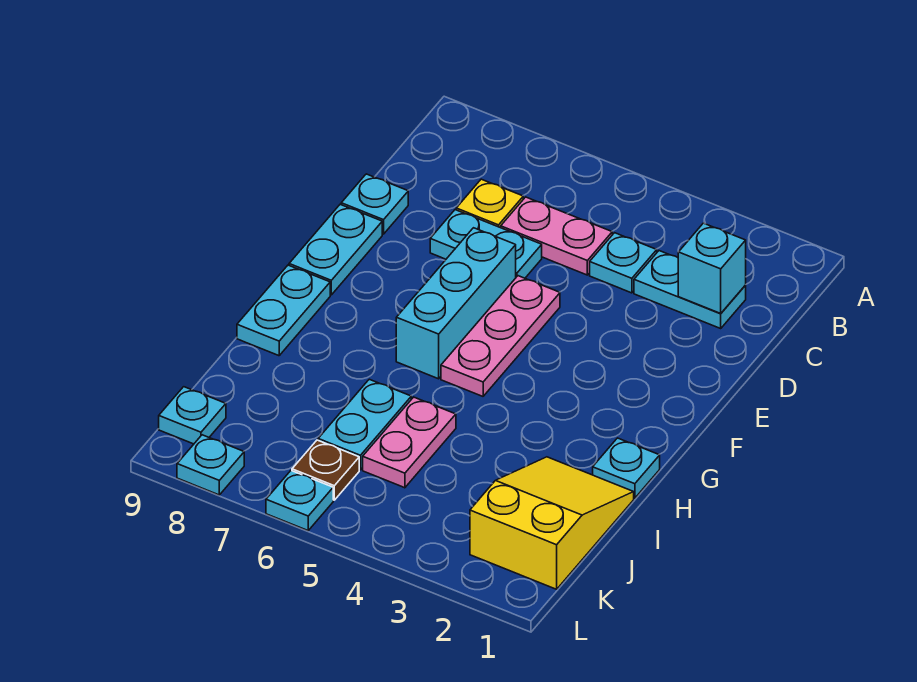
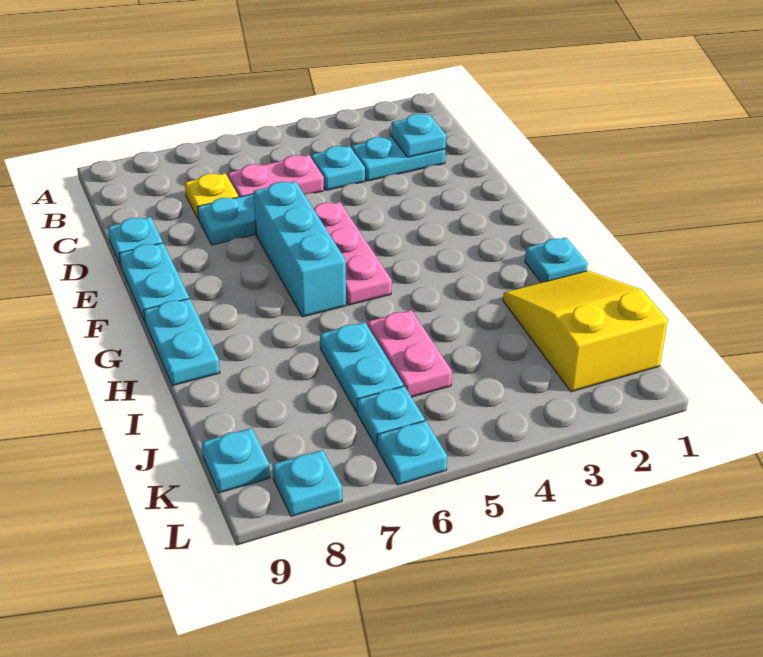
cyan 1x1 brick [678,223,746,313] -> cyan 1x1 plate [392,114,446,157]
brown 1x1 plate [292,440,359,500] -> cyan 1x1 plate [357,386,425,448]

